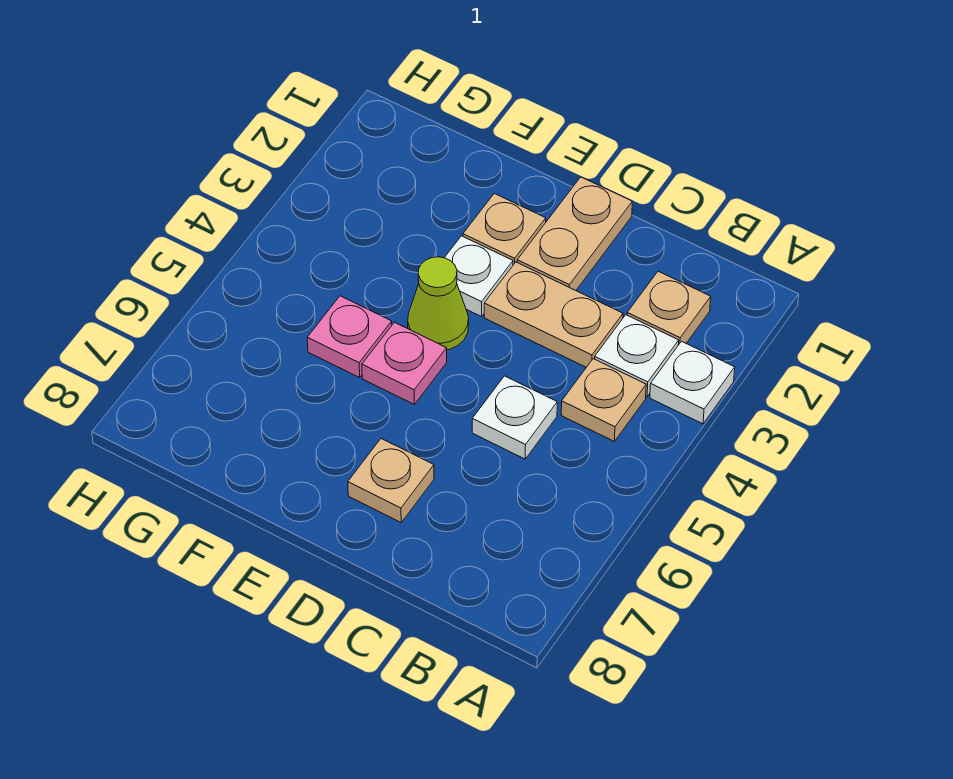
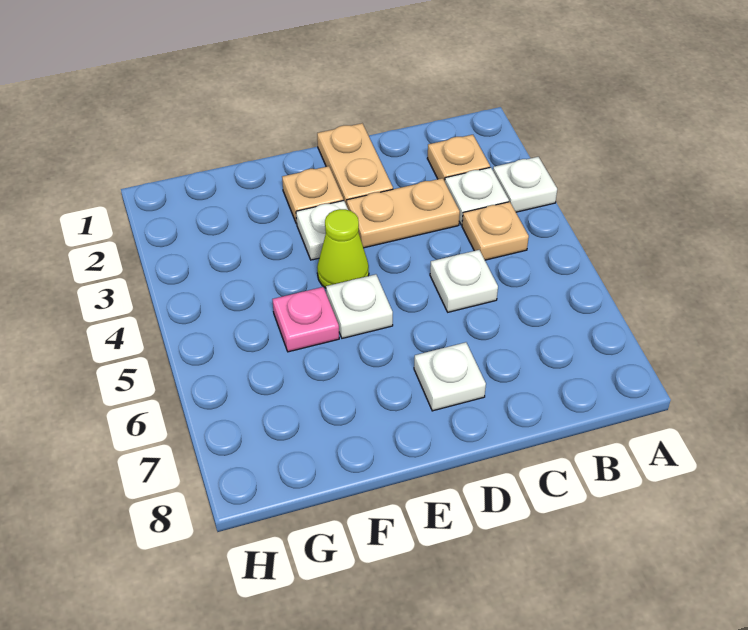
tan 1x1 plate [348,439,434,522] -> white 1x1 plate [414,342,486,411]
pink 1x1 plate [362,322,447,404] -> white 1x1 plate [326,274,393,338]

